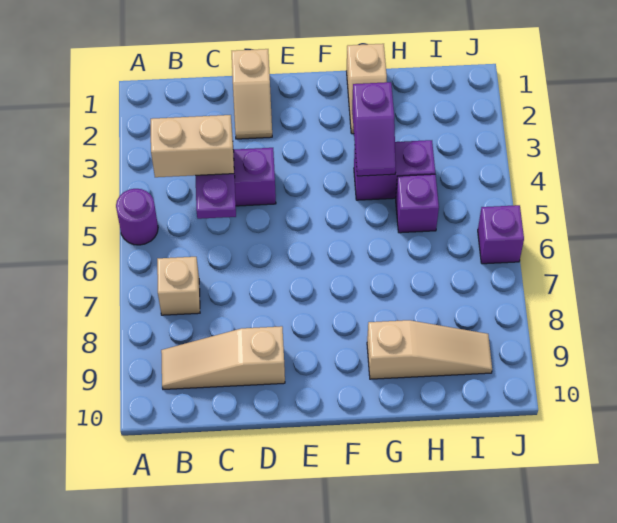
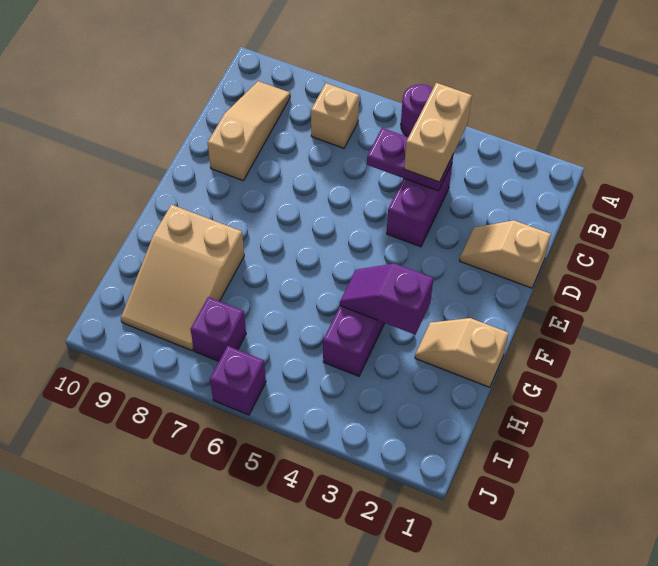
tan 1x3 slope [367,320,492,379] -> tan 2x3 slope [121,204,244,351]
purple 1x1 brick [396,174,439,233] -> purple 1x1 brick moved to [190,297,246,361]

